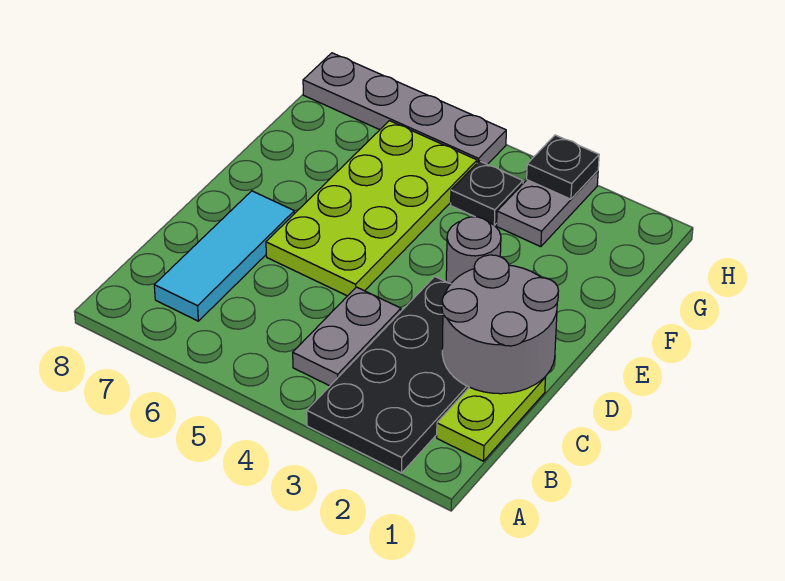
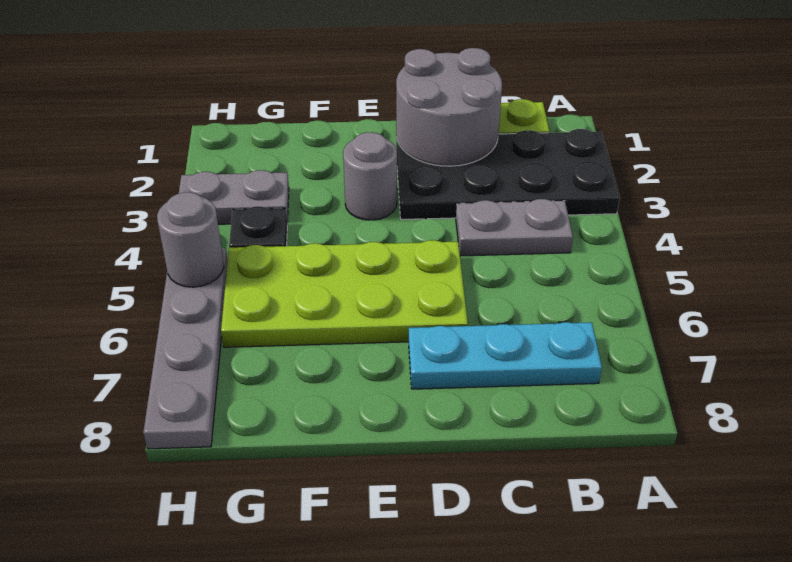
cyan 1x3 tile [154,191,294,321] -> cyan 1x3 plate [409,322,602,389]
black 1x1 plate [527,135,599,199] -> none
none -> grey 1x1 round brick [157,192,224,287]

